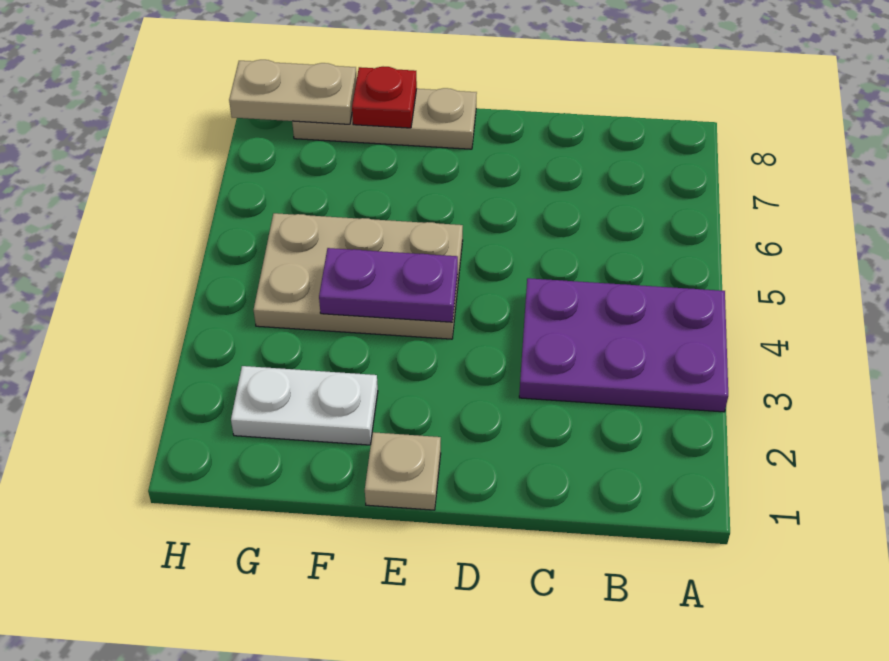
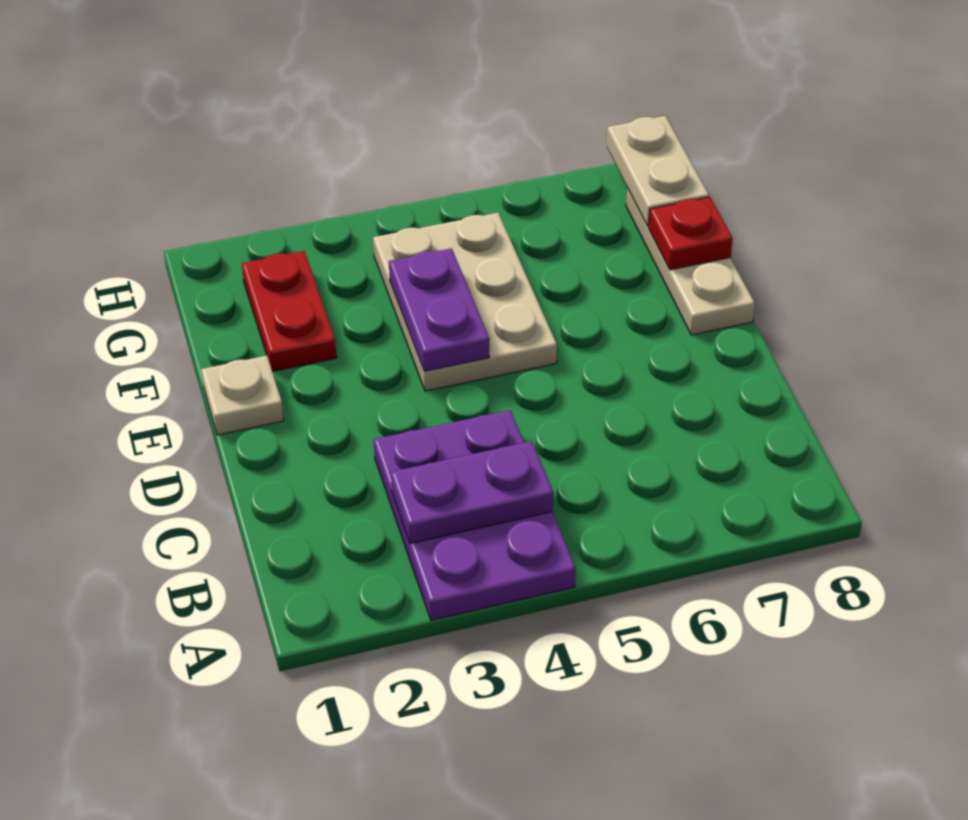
none -> purple 1x2 plate [391,441,553,544]
white 1x2 plate [231,366,378,445] -> red 1x2 plate [242,251,337,372]

